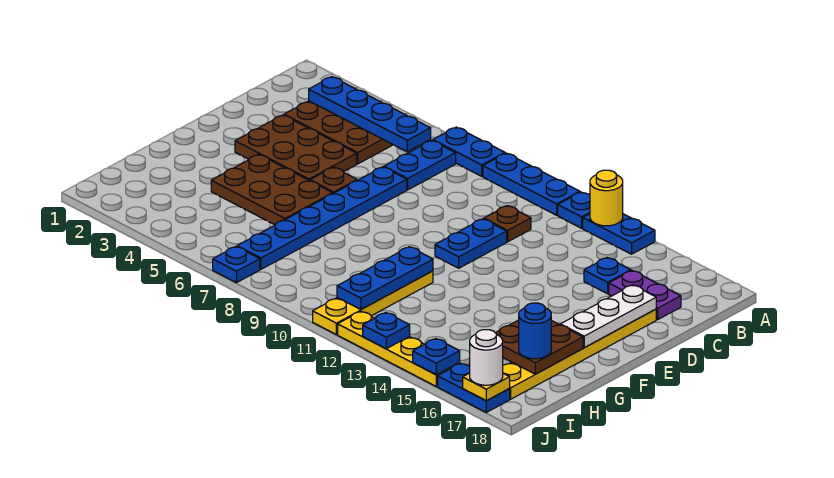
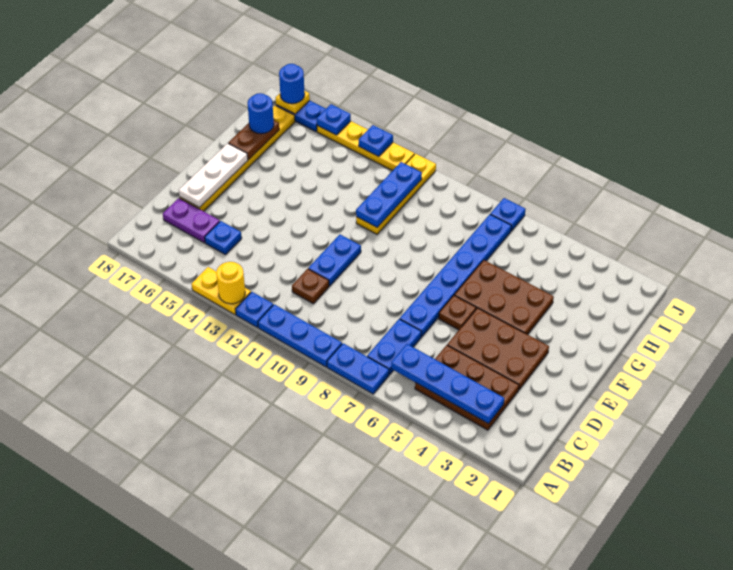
blue 1x2 plate [583,214,655,254] -> yellow 1x2 plate [192,267,251,315]
brown 2x2 plate [496,320,583,374] -> brown 1x2 plate [228,121,279,160]
white 1x1 round brick [470,330,503,385] -> blue 1x1 round brick [279,64,305,104]

